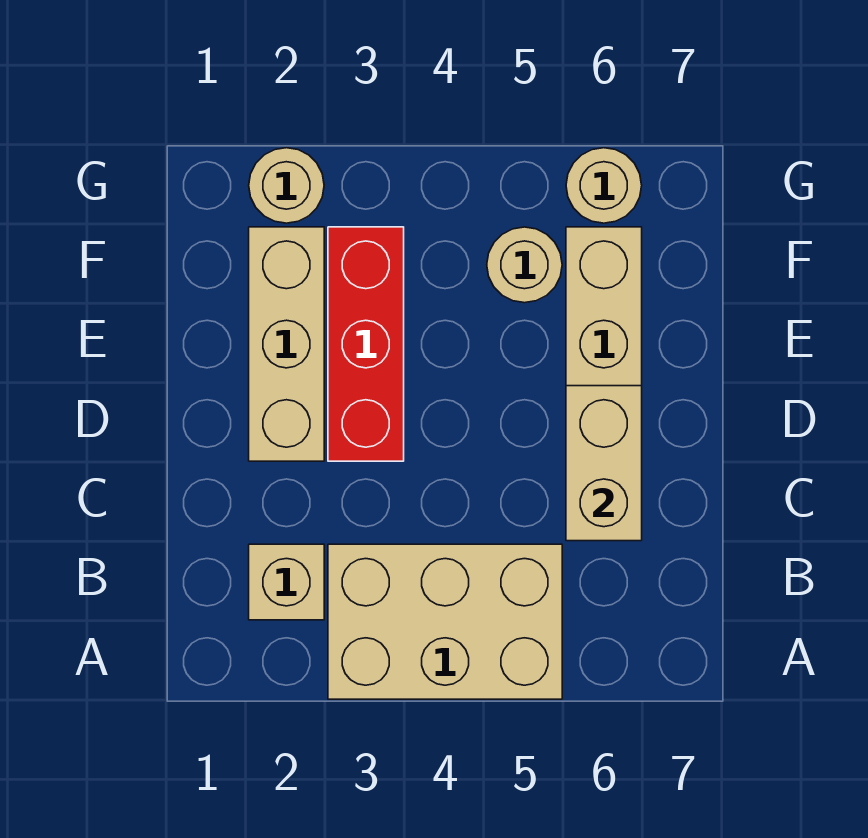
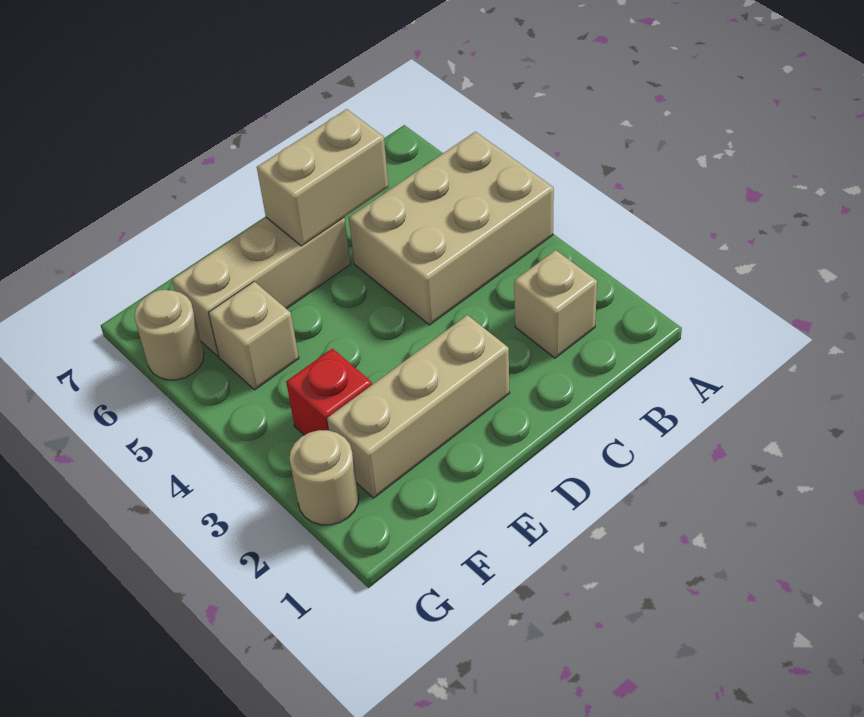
tan 2x3 brick [328,544,562,699] -> tan 2x3 brick turned to [349,132,554,325]
red 1x3 brick [328,227,404,461] -> red 1x1 brick [286,348,372,435]
tan 1x1 round brick [487,227,562,303] -> tan 1x1 brick [209,281,299,390]

